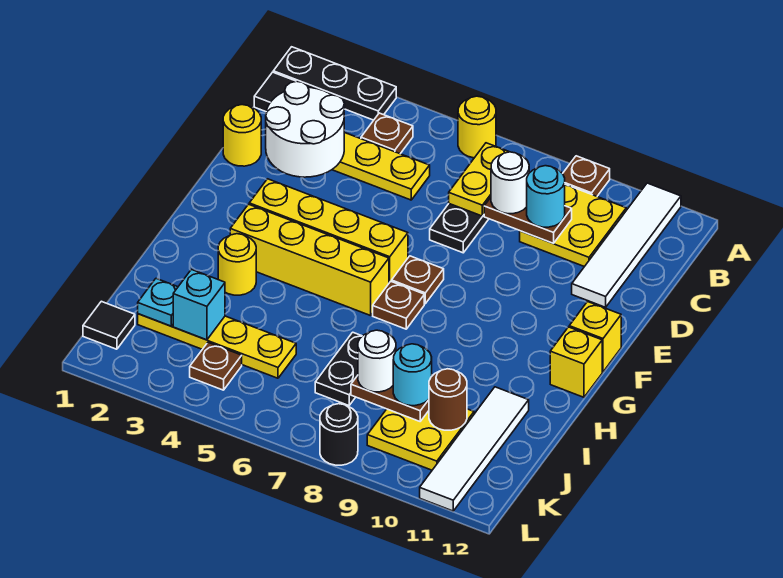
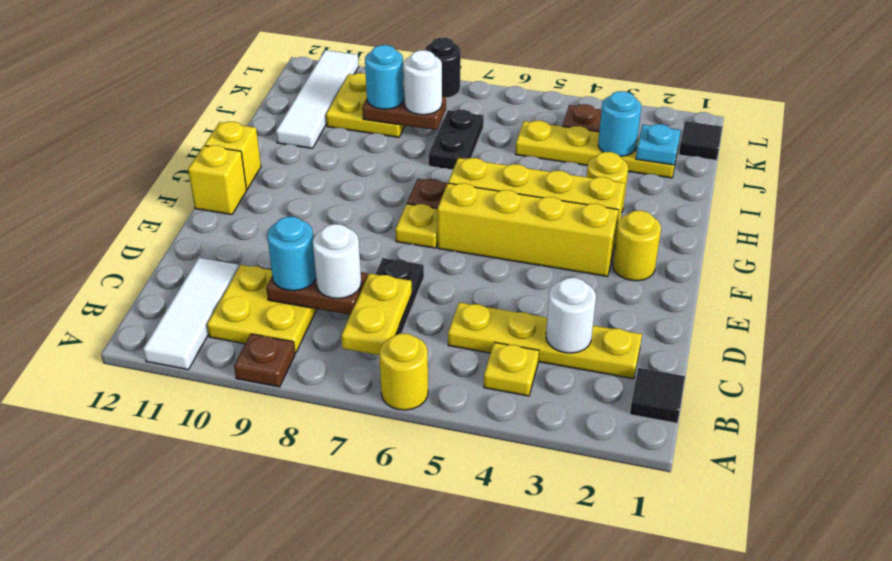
black 1x3 plate [273,47,396,120] -> none
white 1x4 tile [572,183,681,307] -> white 1x3 tile [143,258,239,370]
brown 1x1 plate [361,113,413,154] -> yellow 1x1 plate [484,342,539,396]
white 2x2 round brick [266,81,345,177] -> white 1x1 round brick [546,278,596,353]
yellow 1x1 round brick [223,105,261,166] -> yellow 1x1 round brick moved to [613,211,661,281]
brown 1x1 plate [392,256,444,304] -> yellow 1x1 plate [395,204,438,248]
cyan 1x1 brick [173,270,225,340] -> cyan 1x1 round brick [598,91,641,157]
brown 1x1 round brick [429,369,467,430] -> none

